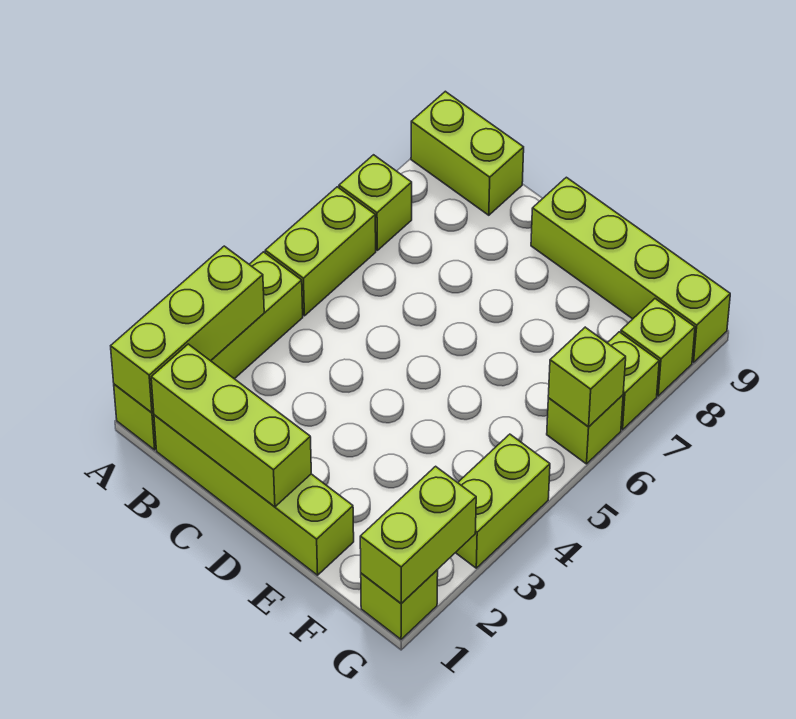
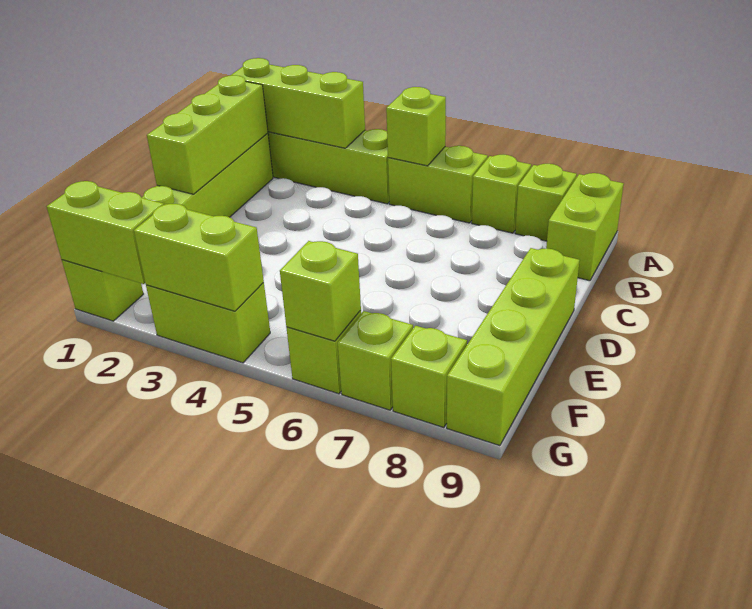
none -> lime 1x1 brick [386,87,446,166]
none -> lime 1x1 brick [515,164,577,241]
none -> lime 1x2 brick [134,204,264,311]

